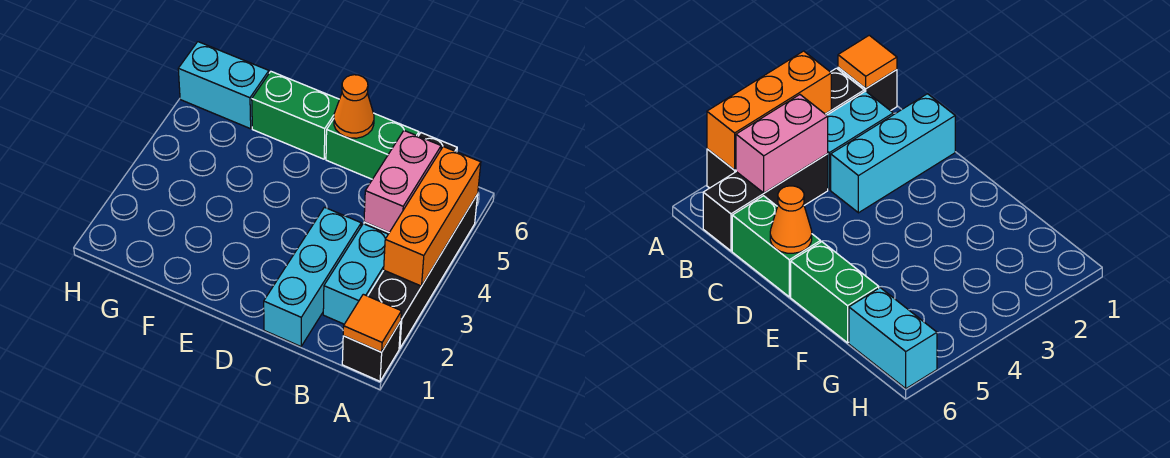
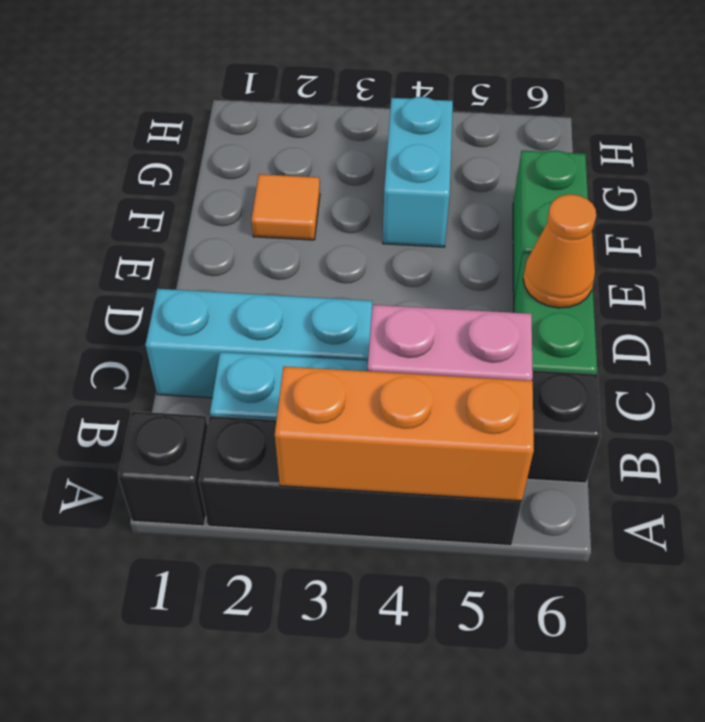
orange 1x1 tile [343,294,401,352] -> orange 1x1 tile moved to [251,174,320,240]
cyan 1x2 brick [178,42,269,129] -> cyan 1x2 brick moved to [383,97,453,247]

